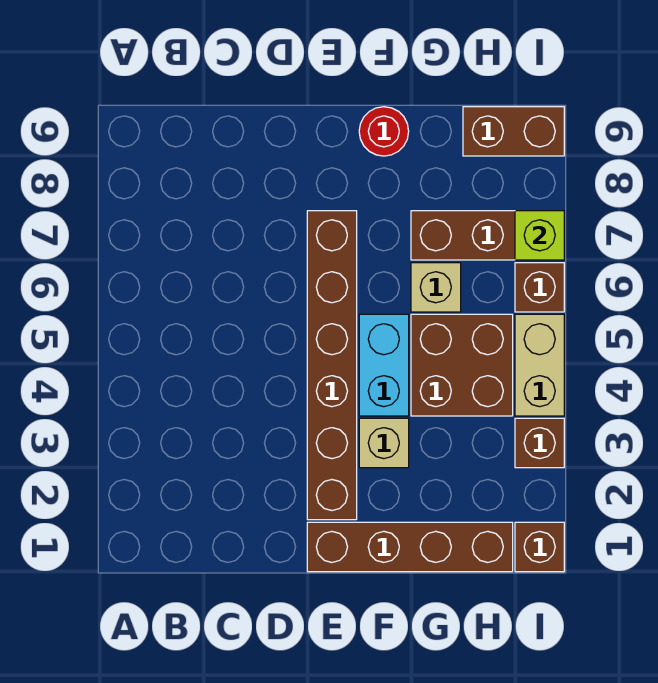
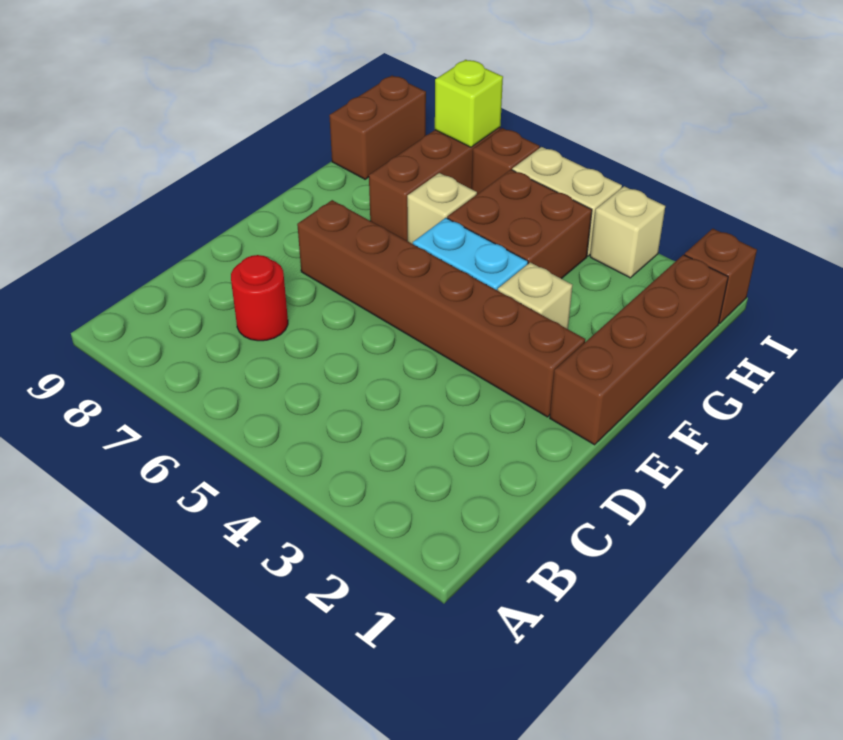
red 1x1 round brick [359,107,409,156] -> red 1x1 round brick moved to [231,255,288,341]
brown 1x1 brick [515,418,564,468] -> tan 1x1 brick [590,186,665,278]

